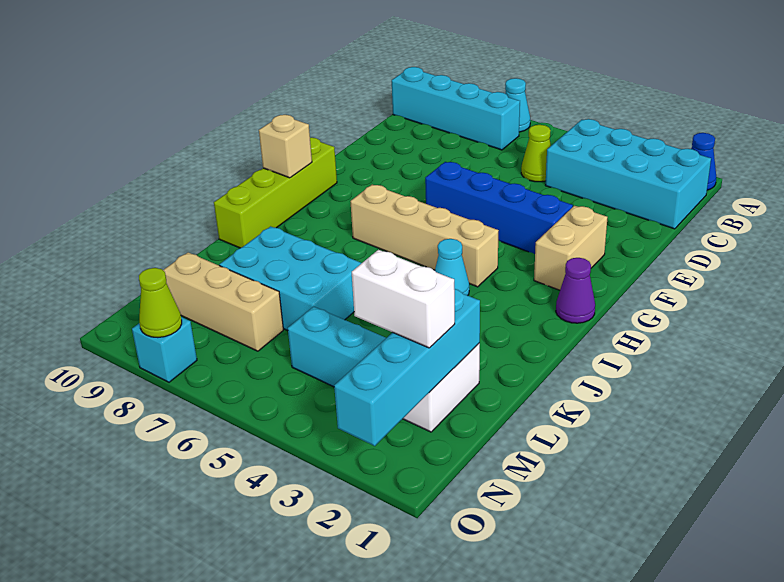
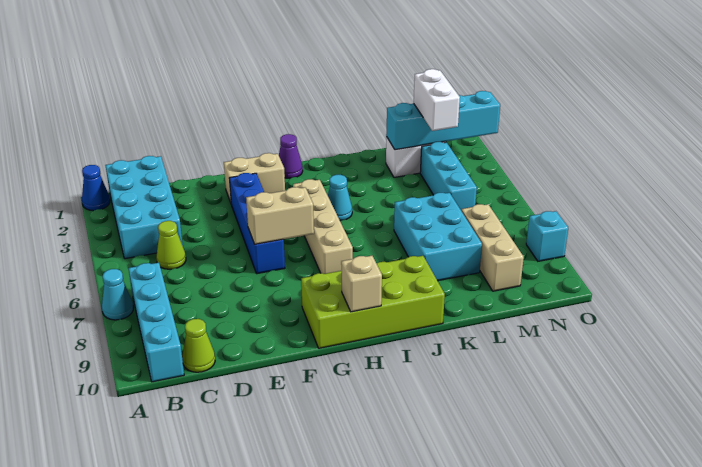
none -> tan 1x2 brick [246,187,314,244]
lime 1x4 brick [214,137,337,248] -> lime 2x4 brick [301,256,445,348]
lime 1x1 cone [139,268,182,337] -> lime 1x1 cone moved to [182,319,215,372]

